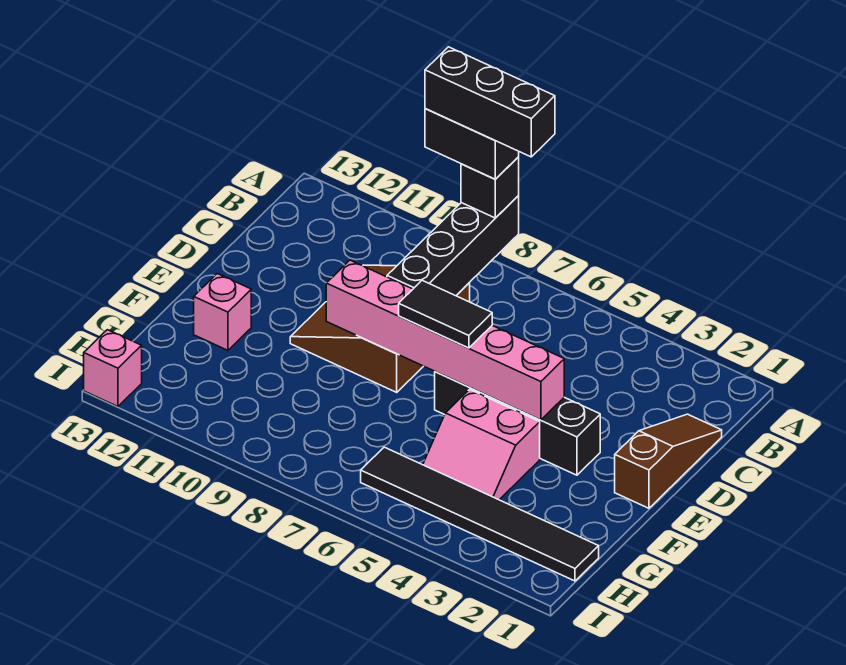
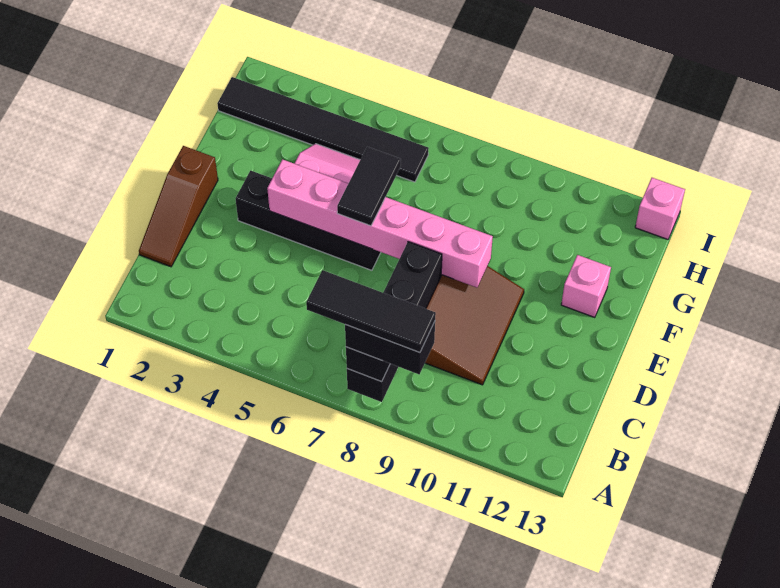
black 1x3 brick [425,47,555,157] -> black 1x3 tile [306,270,436,353]
black 1x2 tile [399,280,492,348] -> black 1x2 tile turned to [337,147,401,226]

